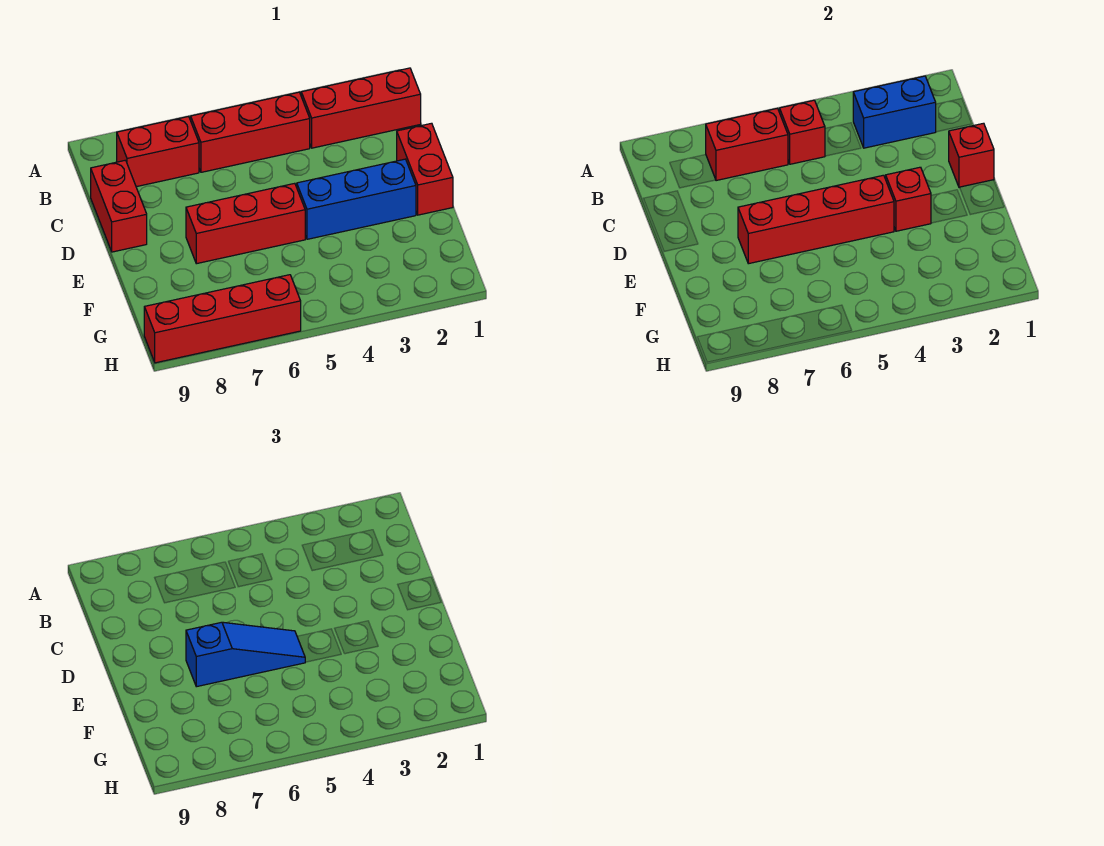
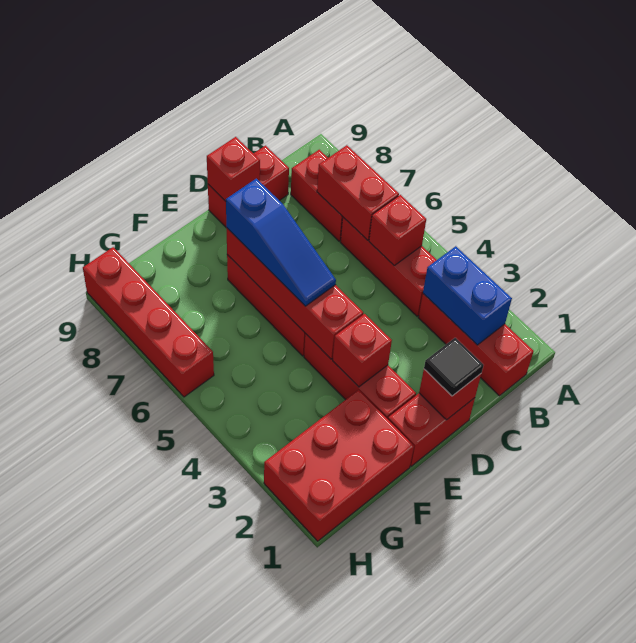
none -> black 1x1 tile [424,338,484,396]
none -> red 1x1 brick [207,137,260,201]
blue 1x3 brick [297,159,416,239] -> red 1x3 brick [304,334,416,419]
none -> red 2x3 brick [264,390,414,541]

